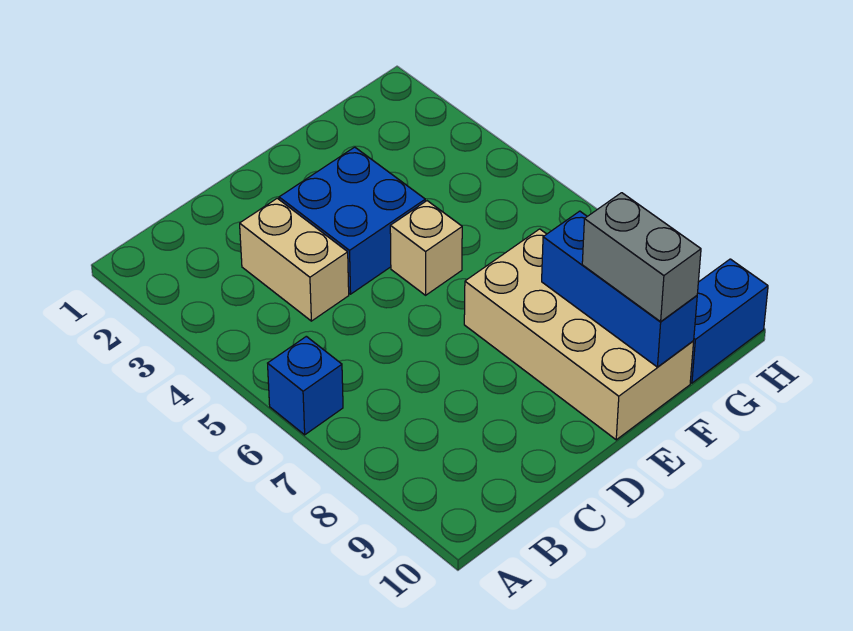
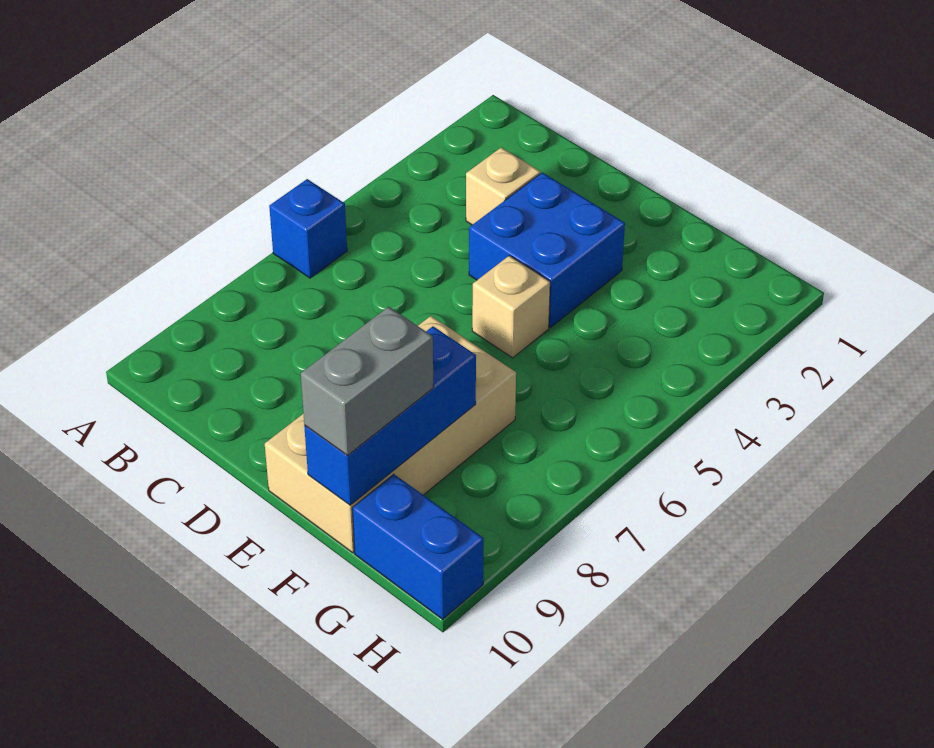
tan 1x2 brick [240,198,349,321] -> tan 1x1 brick [466,147,540,225]

